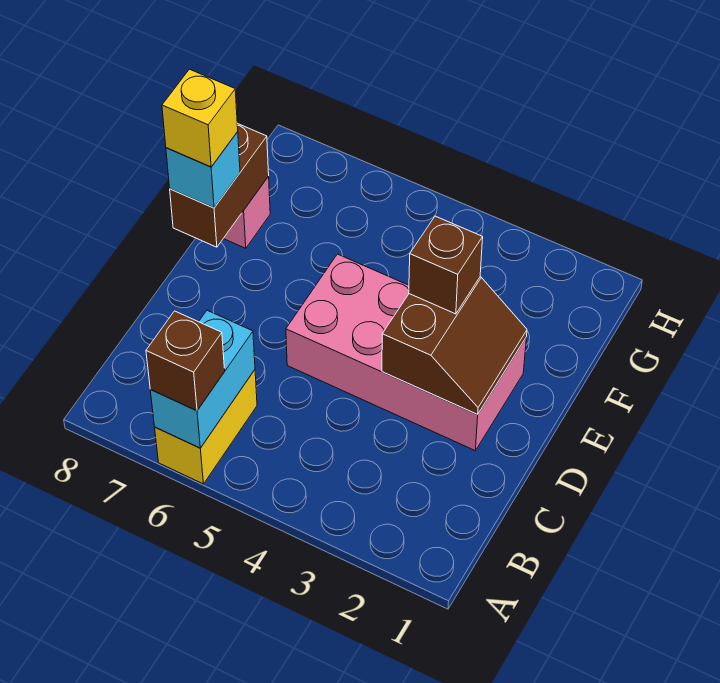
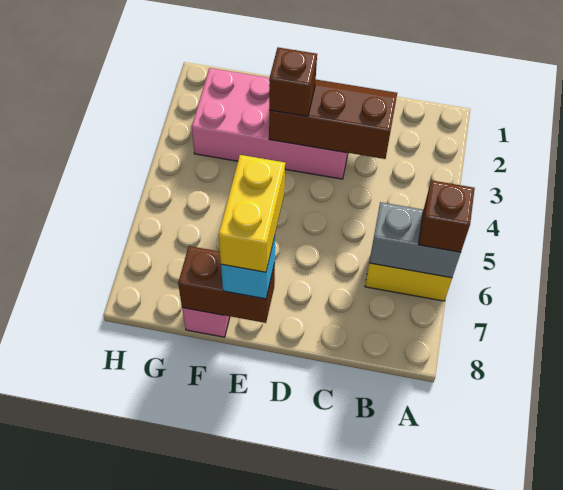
cyan 1x2 brick [150,310,255,448] -> grey 1x2 brick [369,202,461,278]
pink 2x4 brick [286,254,526,450] -> pink 2x4 brick turned to [192,68,348,179]
brown 2x2 slope [382,277,527,414] -> brown 2x3 slope [269,80,397,159]
yellow 1x1 brick [162,69,238,167] -> yellow 1x2 brick [218,155,285,272]

